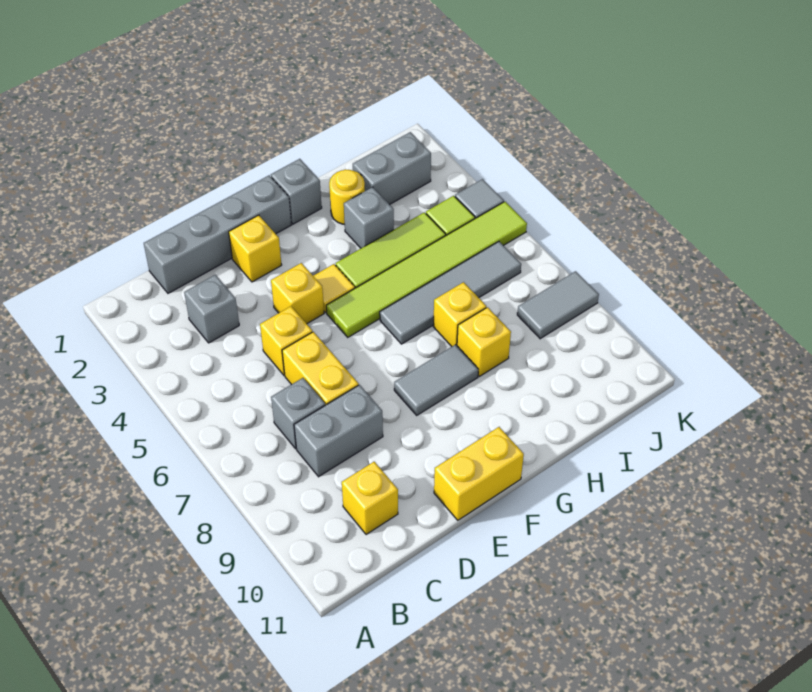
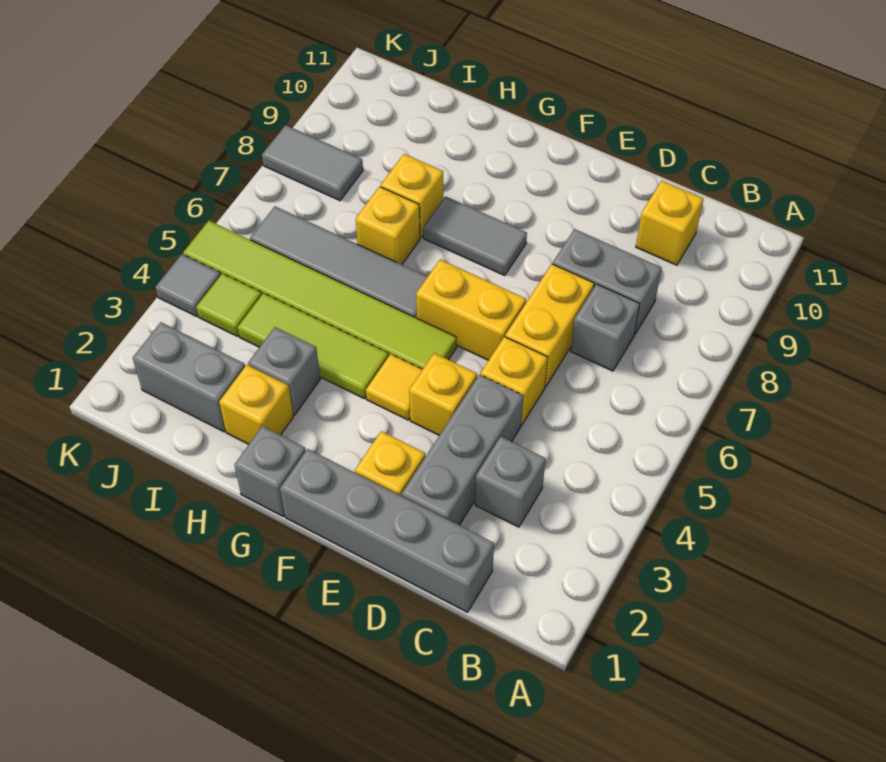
none -> grey 1x3 brick [402,375,523,525]
yellow 1x2 brick [434,427,524,520] -> yellow 1x2 brick moved to [416,259,526,360]
yellow 1x1 round brick [329,169,365,225] -> yellow 1x1 brick [219,365,293,444]

